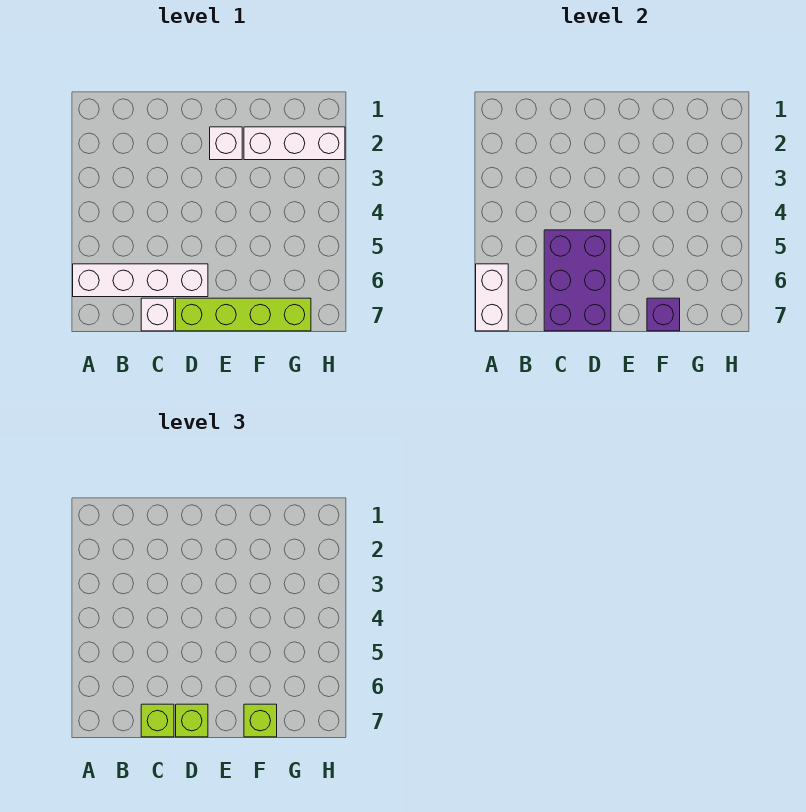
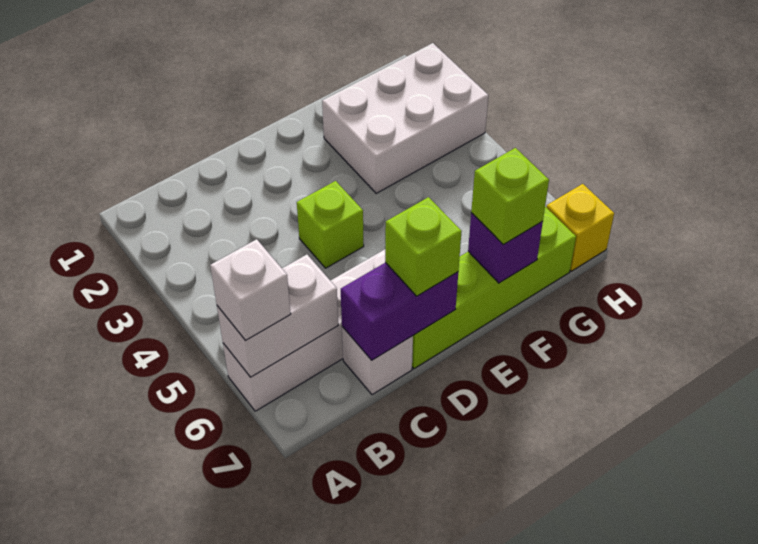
white 1x2 brick [476,264,508,331] -> white 1x2 brick turned to [217,255,338,377]
purple 2x3 brick [544,230,611,331] -> purple 1x2 brick [341,262,458,360]
lime 1x1 brick [141,704,174,737] -> lime 1x1 brick moved to [297,181,364,268]
white 1x1 brick [210,127,242,160] -> white 1x1 brick moved to [210,239,291,340]
white 1x3 brick [244,127,345,160] -> white 2x3 brick [322,43,488,193]
none -> yellow 1x1 brick [546,184,614,271]

